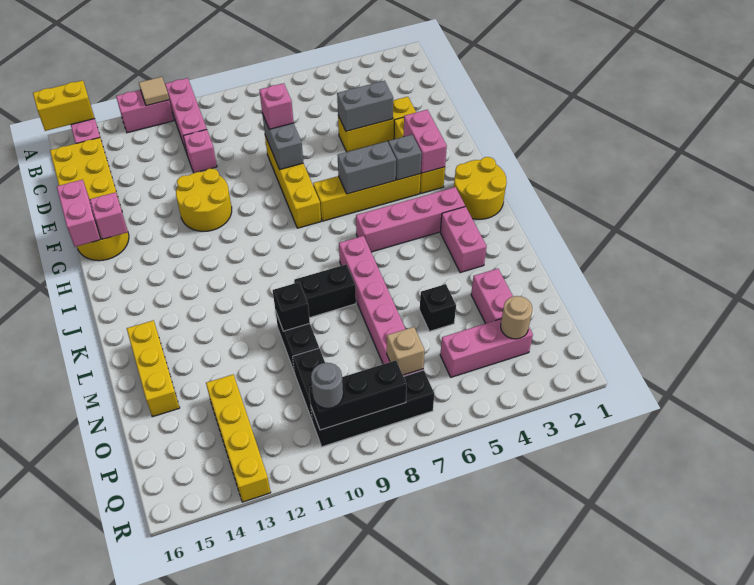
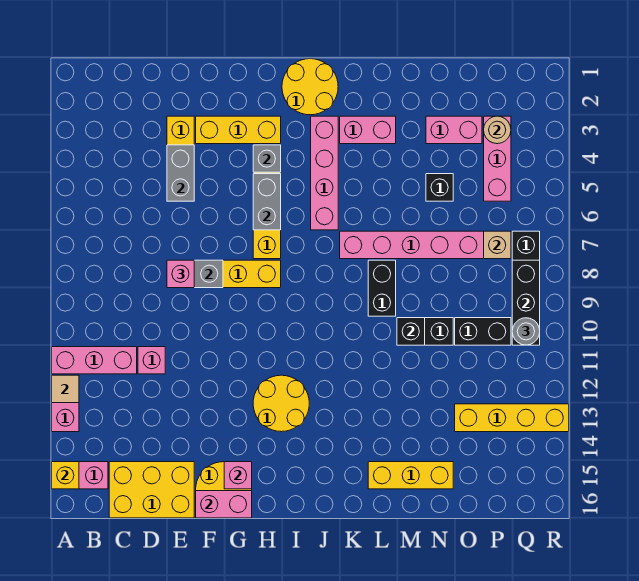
yellow 1x2 brick [33,80,95,131] -> yellow 1x1 brick [52,462,79,489]
yellow 2x2 round brick [176,169,232,231] -> yellow 2x2 round brick moved to [253,375,309,432]
pink 1x2 brick [404,110,447,173] -> none

